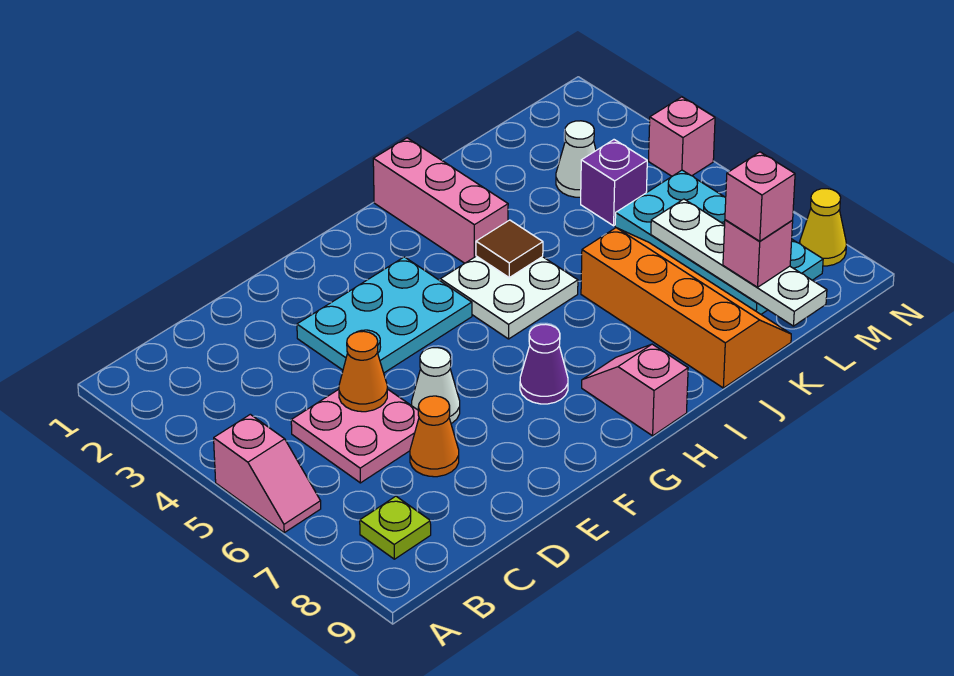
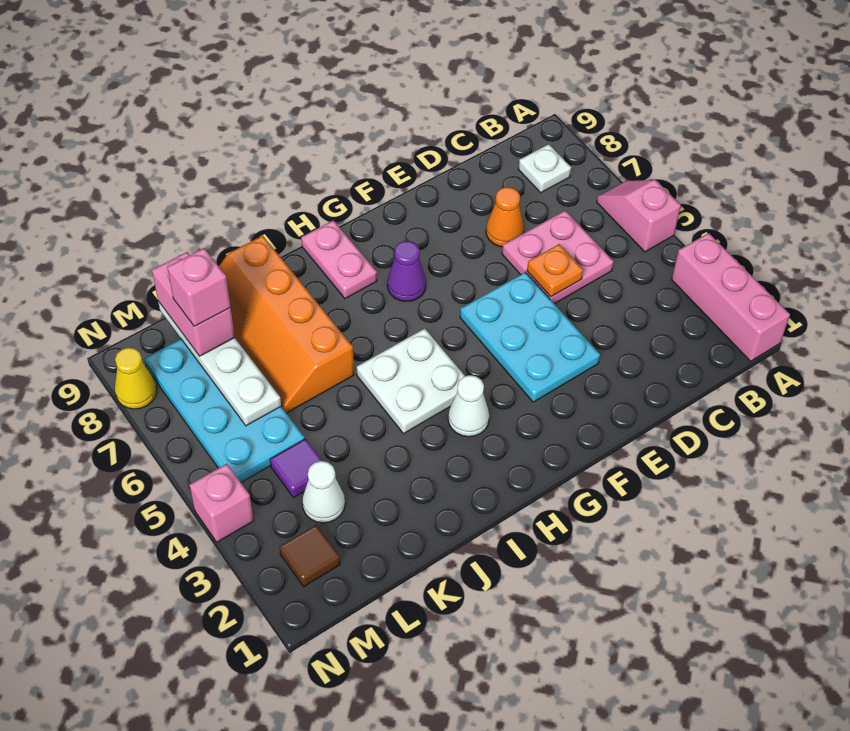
lime 1x1 plate [360,496,431,559] -> white 1x1 plate [519,144,571,193]
orange 1x1 cone [339,331,387,412] -> orange 1x1 plate [527,244,583,297]
cyan 2x3 plate [297,257,472,373] -> cyan 2x3 plate turned to [460,272,600,402]
white 1x1 cone [412,348,460,423] -> white 1x1 cone moved to [448,375,489,437]
pink 1x2 slope [582,344,688,436] -> pink 1x2 plate [301,220,377,298]
pink 1x3 brick [373,138,508,263] -> pink 1x3 brick moved to [672,233,790,361]
brown 1x1 tile [476,220,543,277] -> brown 1x1 tile moved to [279,525,340,586]
purple 1x1 brick [581,140,647,226] -> purple 1x1 tile [270,439,322,498]
pink 1x1 brick [723,220,793,287] -> pink 1x2 brick [152,252,235,356]

